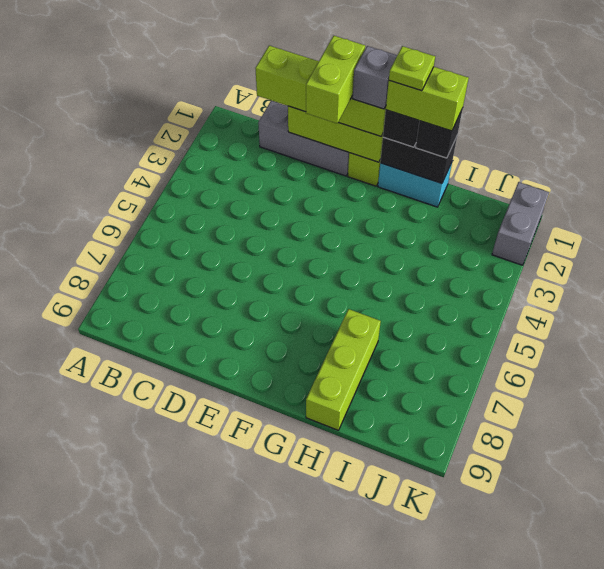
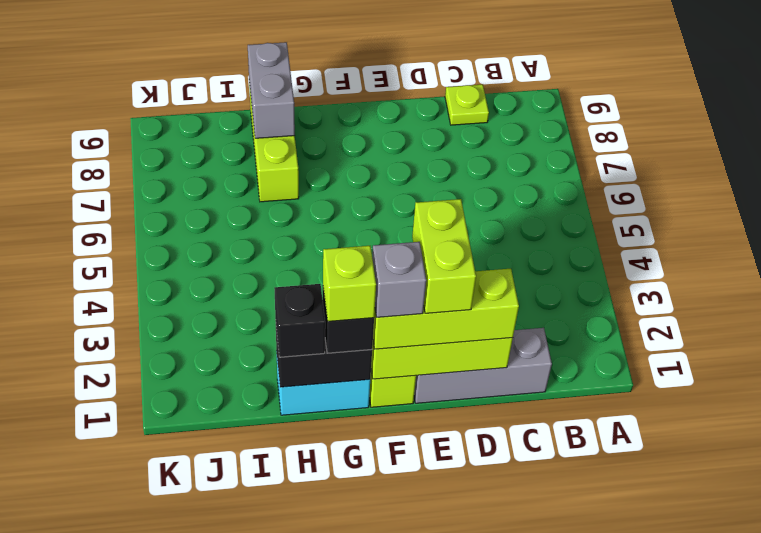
lime 1x4 brick [255,46,386,136] -> lime 1x3 brick [373,269,519,349]
lime 1x2 brick [386,67,469,131] -> lime 1x1 brick [323,246,376,321]
lime 1x1 plate [389,46,435,91] -> lime 1x1 plate moved to [445,85,489,125]
grey 1x2 brick [492,182,549,265] -> grey 1x2 brick moved to [248,42,295,138]

